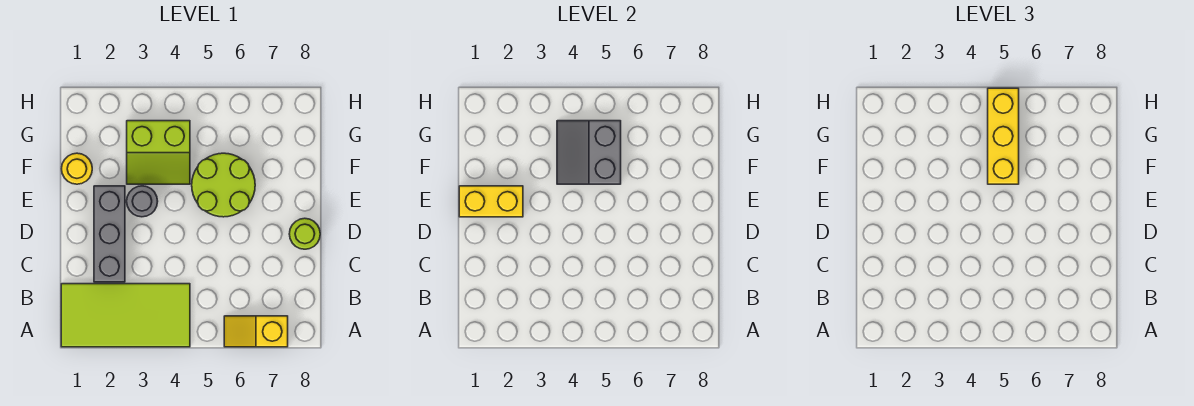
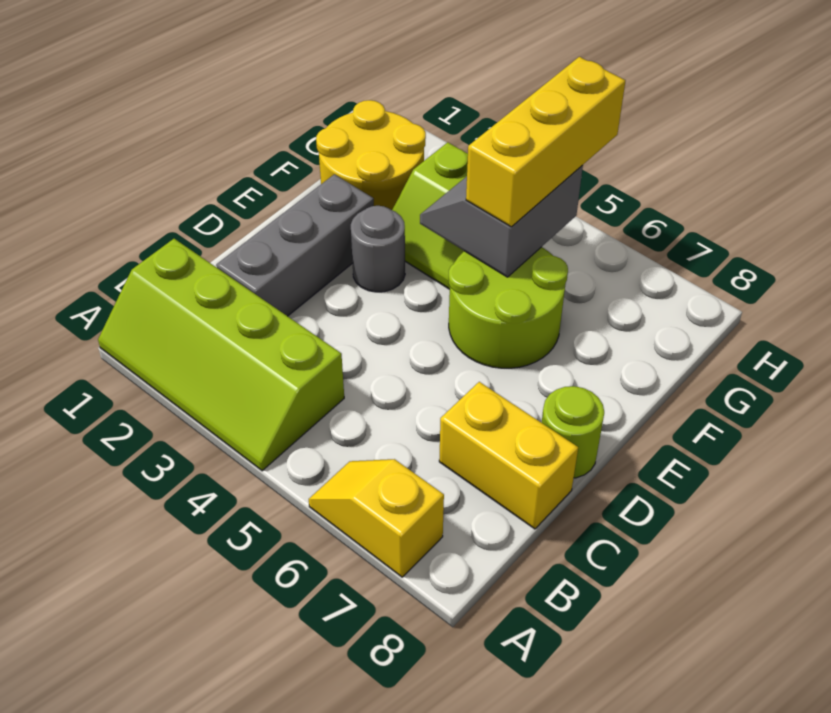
lime 2x4 tile [61,284,190,347] -> lime 2x4 slope [98,239,344,471]
yellow 1x2 brick [459,186,523,217] -> yellow 1x2 brick moved to [439,382,578,529]
yellow 1x1 round brick [62,153,92,184] -> yellow 2x2 round brick [316,100,426,210]

